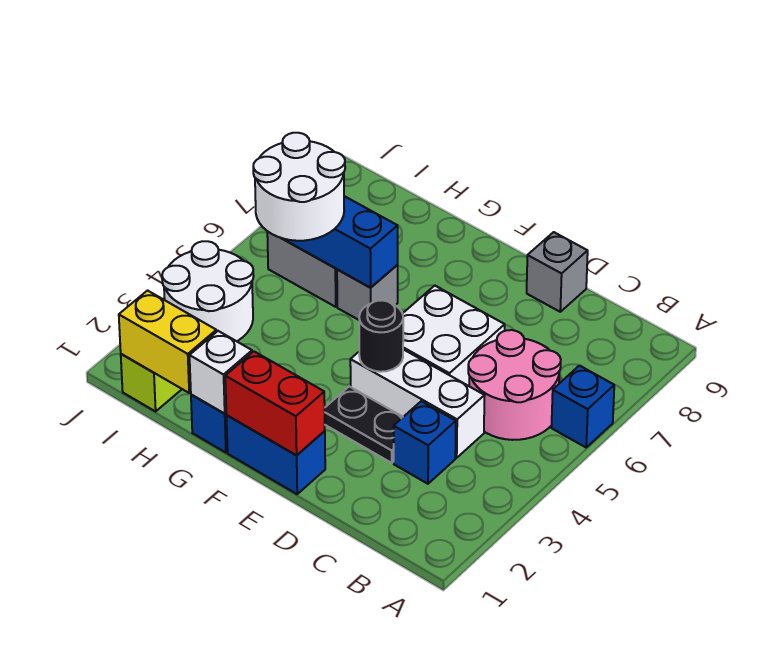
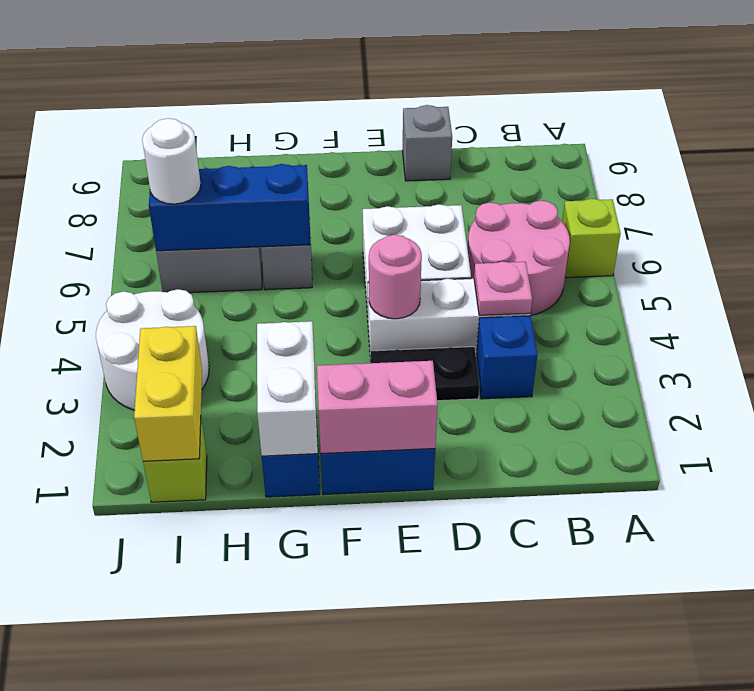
blue 1x1 brick [551,366,614,447] -> lime 1x1 brick [562,199,621,278]
none -> pink 1x1 plate [474,261,532,315]
red 1x2 brick [225,351,325,455] -> pink 1x2 brick [317,361,438,454]
black 1x1 round brick [359,300,403,372] -> pink 1x1 round brick [369,235,422,319]
white 1x1 brick [190,331,252,413] -> white 1x2 brick [257,321,318,456]
yellow 1x2 brick [119,291,216,393] -> yellow 1x2 brick turned to [134,326,202,461]
white 2x2 round brick [253,133,345,241] -> white 1x1 round brick [142,118,201,204]

